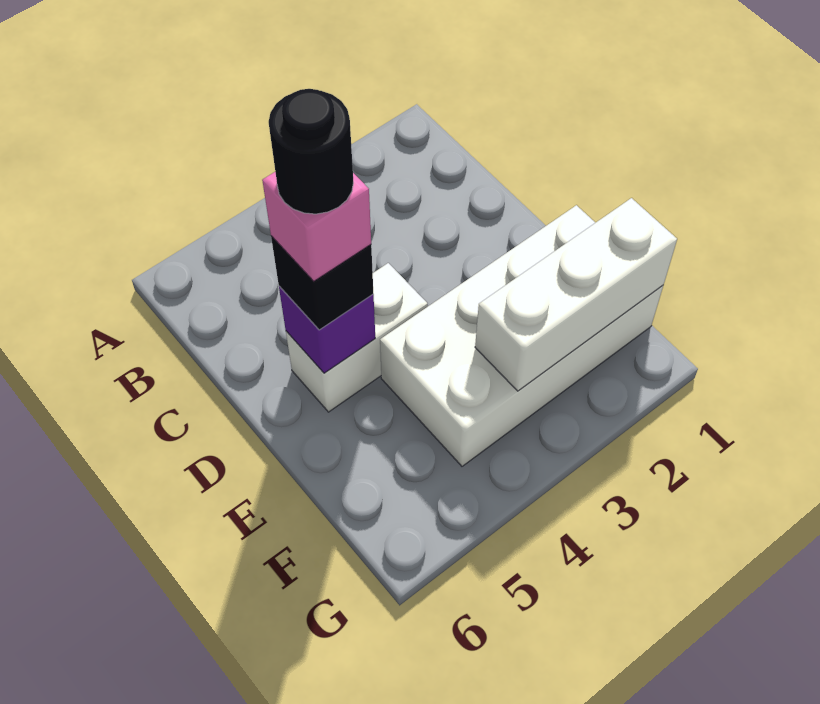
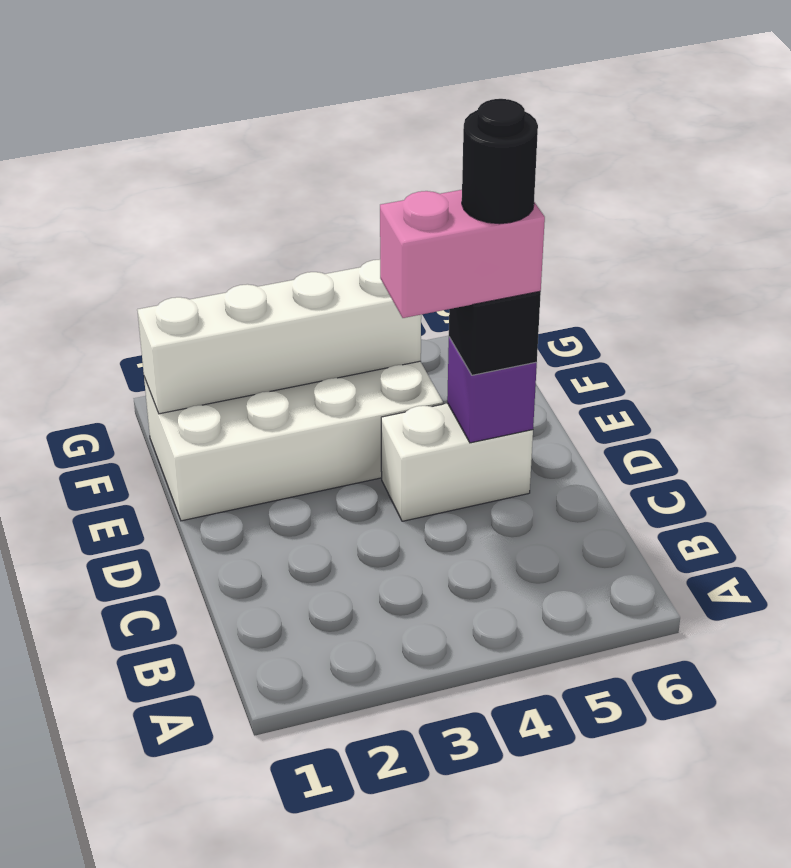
pink 1x1 brick [262,172,371,281] -> pink 1x2 brick [380,190,545,318]
white 1x3 brick [475,198,677,391] -> white 1x4 brick [137,260,421,414]

